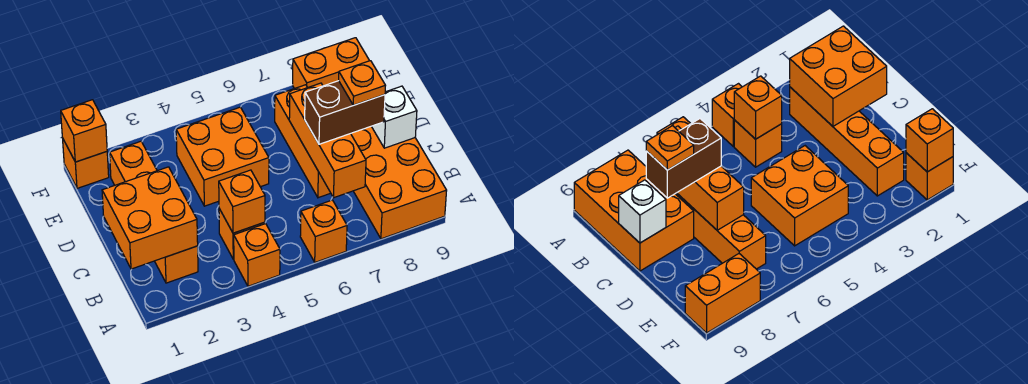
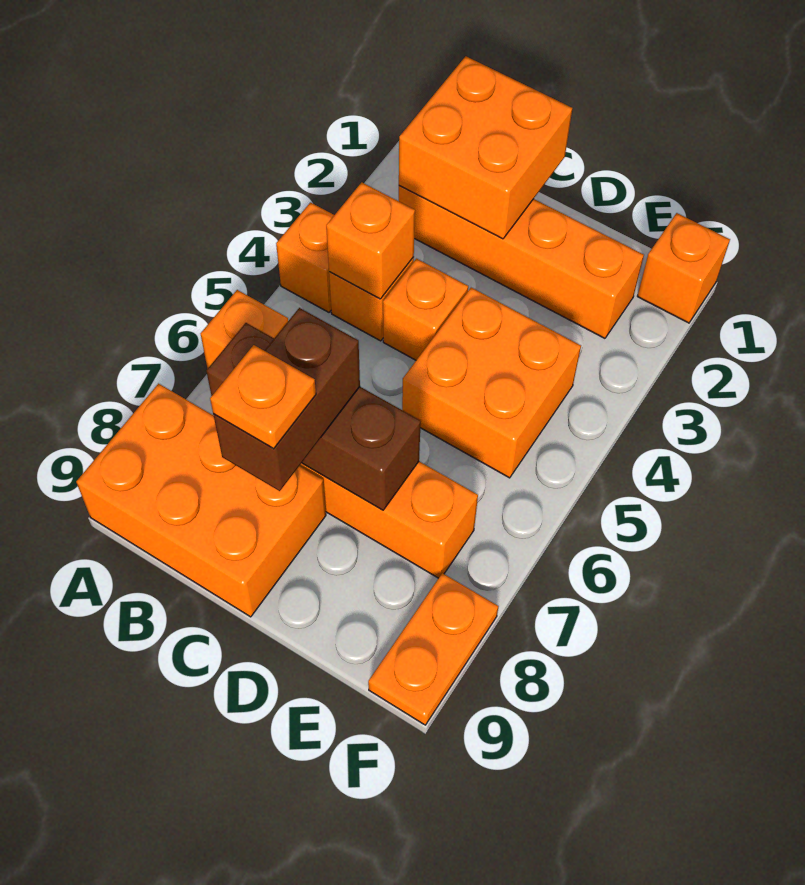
orange 1x3 brick [289,83,366,198] -> brown 1x3 brick [207,323,421,510]
white 1x1 brick [371,86,417,148] -> none
orange 1x1 brick [61,100,107,162] -> orange 1x1 brick moved to [383,259,468,360]
orange 1x2 brick [293,38,369,89] -> orange 1x2 plate [368,573,498,725]

